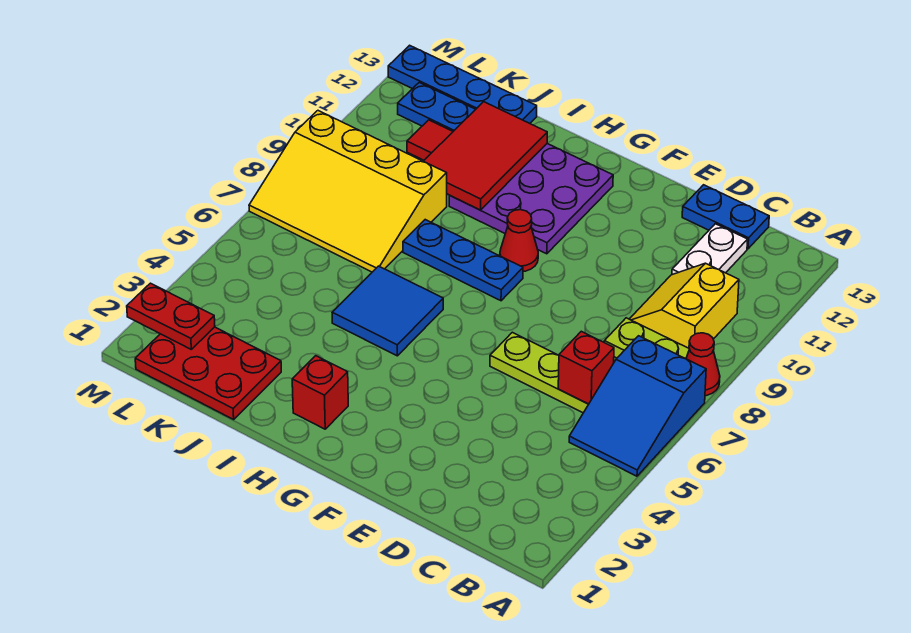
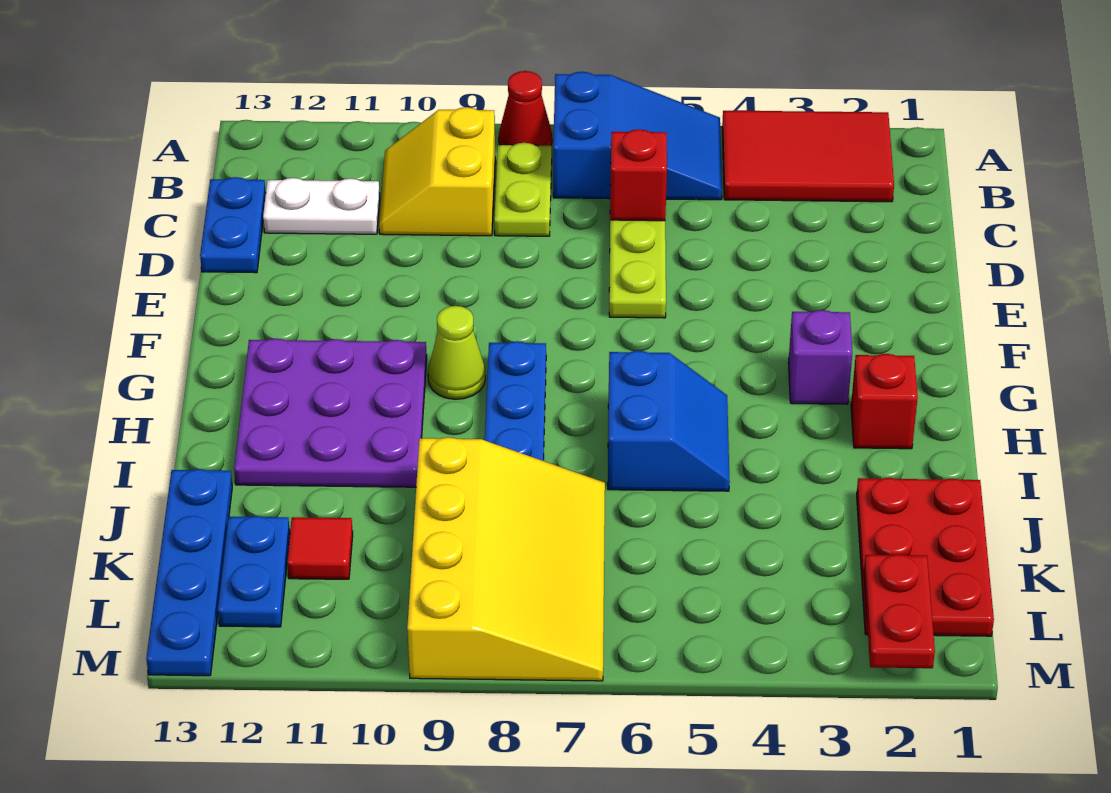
yellow 2x2 slope [630,263,739,348] -> yellow 2x2 slope turned to [379,107,495,236]
none -> purple 1x1 brick [788,310,852,404]
red 1x1 cone [500,210,538,272] -> lime 1x1 cone [428,306,485,399]
blue 2x2 tile [332,266,443,356] -> blue 2x2 slope [608,351,730,491]
red 2x3 tile [424,102,547,210] -> red 2x3 tile moved to [722,111,894,202]

